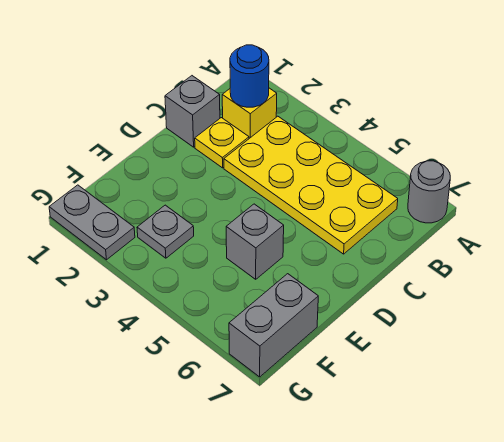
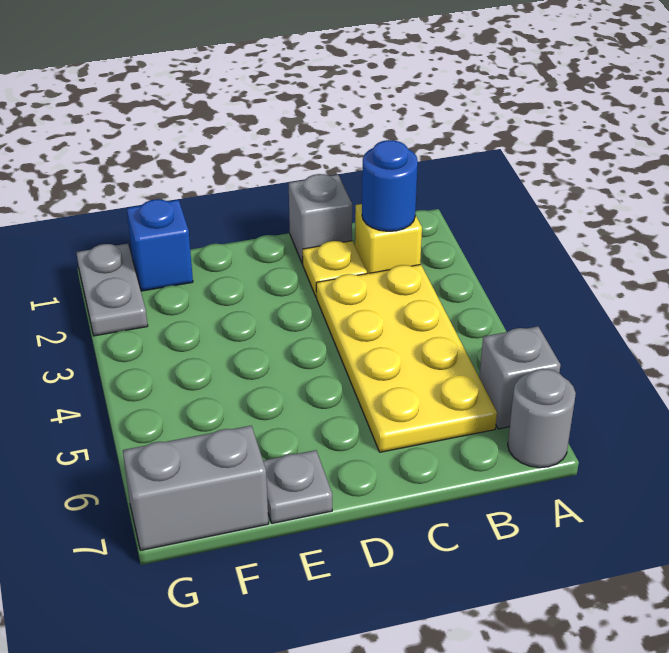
grey 1x1 brick [226,204,284,279] -> grey 1x1 brick moved to [479,326,560,429]
none -> blue 1x1 brick [127,199,193,291]
grey 1x1 plate [137,205,194,258] -> grey 1x1 plate moved to [263,450,332,524]

